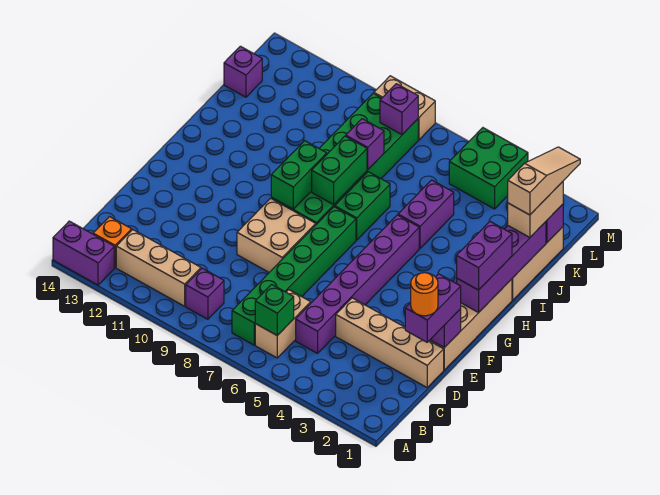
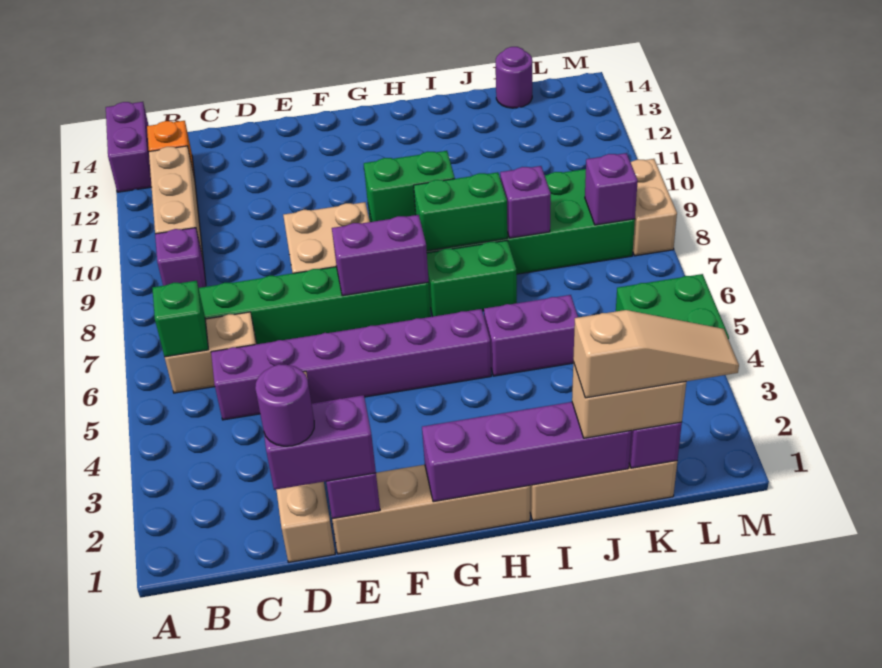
orange 1x1 round brick [411,273,438,316] -> purple 1x1 round brick [255,364,314,446]
purple 1x2 brick [457,222,512,290] -> purple 1x2 brick moved to [332,215,429,296]
purple 1x1 brick [224,46,262,97] -> purple 1x1 round brick [496,47,532,108]

